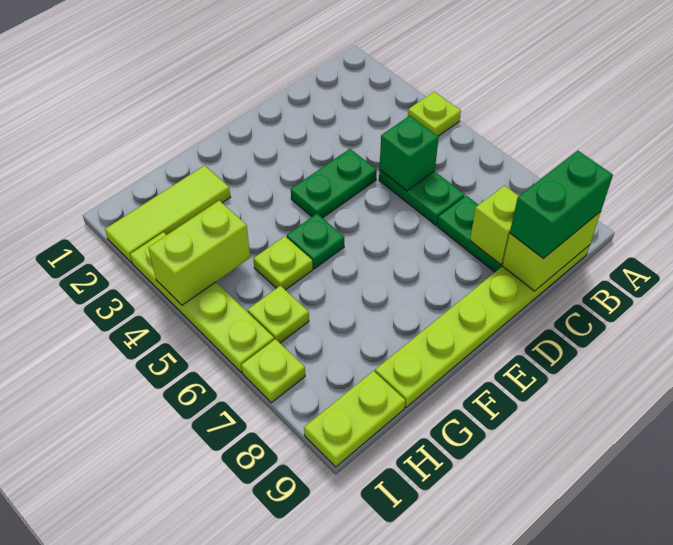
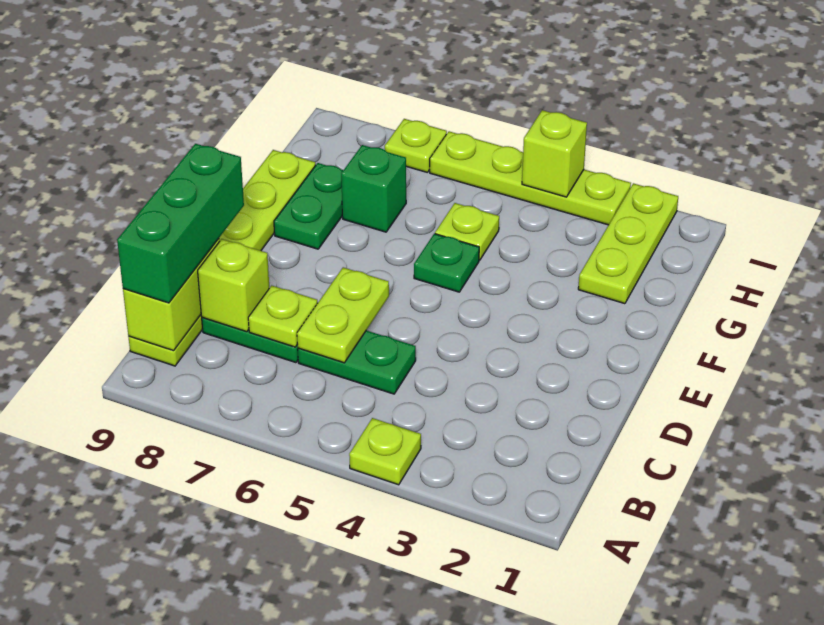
green 1x2 brick [510,151,613,258] -> green 1x3 brick [117,144,244,303]
green 1x1 brick [379,116,439,191] -> green 1x1 brick moved to [341,145,406,232]
green 1x2 plate [291,149,377,218] -> green 1x2 plate moved to [274,163,343,249]
lime 1x3 tile [105,165,230,263] -> lime 1x3 plate [578,183,678,304]
lime 1x2 brick [148,201,250,305] -> lime 1x1 brick [522,110,587,197]
lime 1x1 plate [248,286,309,343] -> lime 1x1 plate moved to [248,286,318,347]
lime 1x2 plate [304,371,405,467] -> lime 1x2 plate moved to [297,267,389,363]

